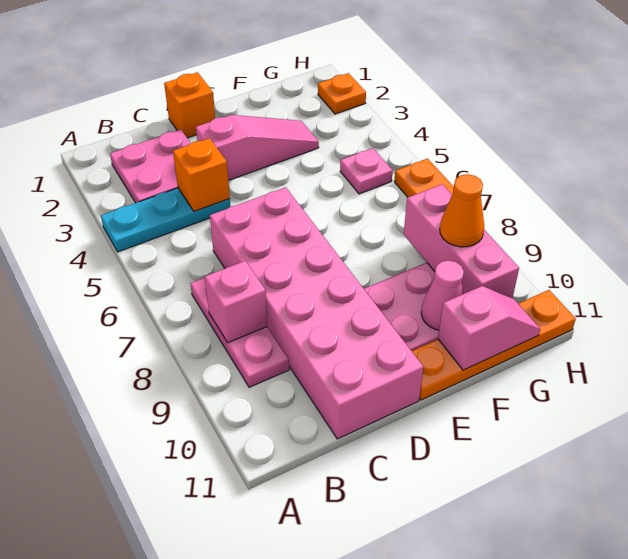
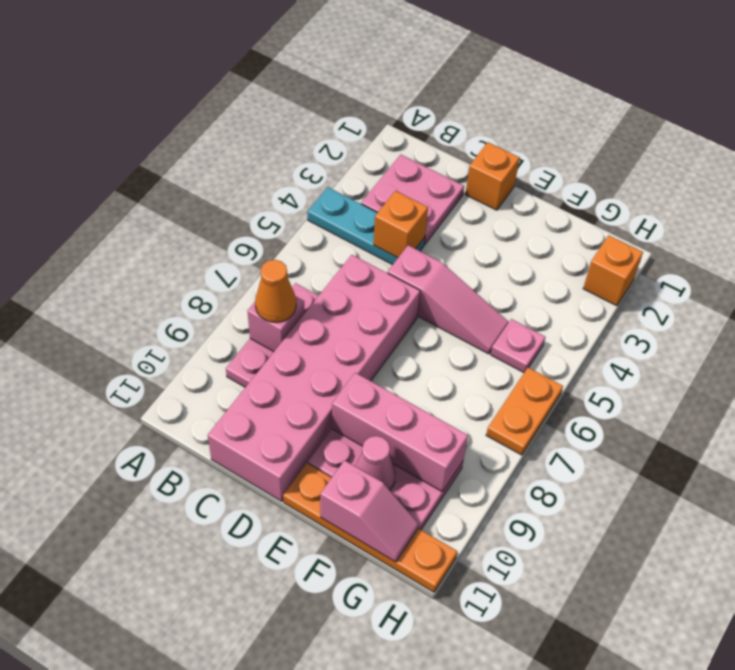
pink 1x3 slope [196,115,319,180] -> pink 1x3 slope moved to [388,245,509,354]
pink 1x3 brick [404,184,519,298] -> pink 1x3 brick turned to [332,373,468,492]
orange 1x1 cone [440,174,484,247] -> orange 1x1 cone moved to [255,260,296,323]
orange 1x1 plate [318,73,366,114] -> orange 1x1 brick [583,235,643,306]

